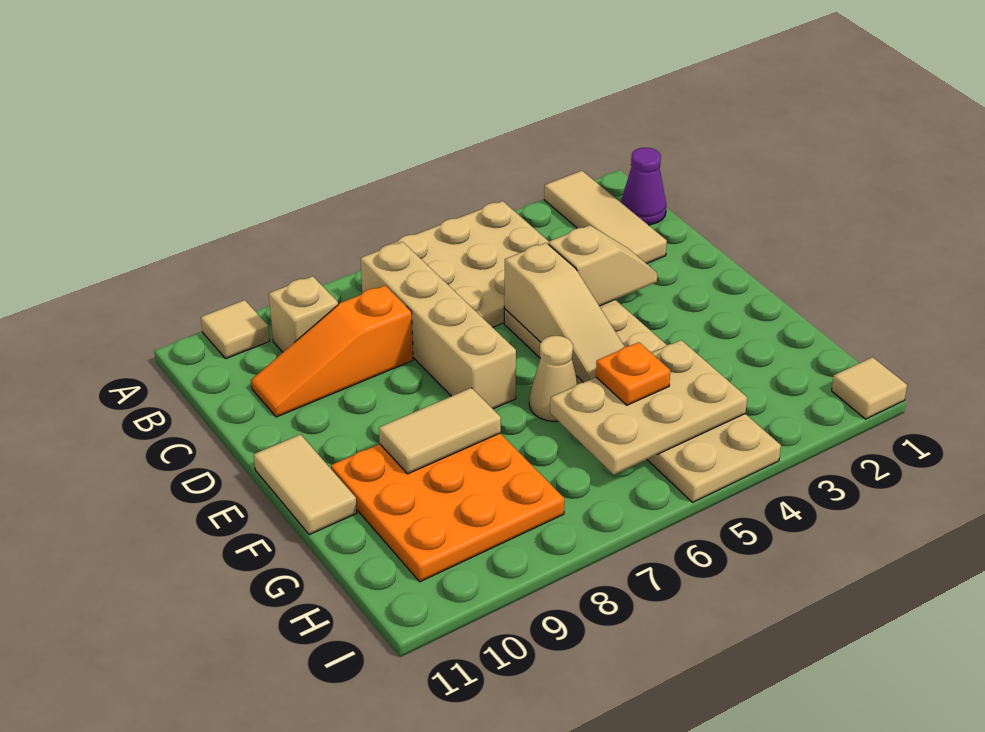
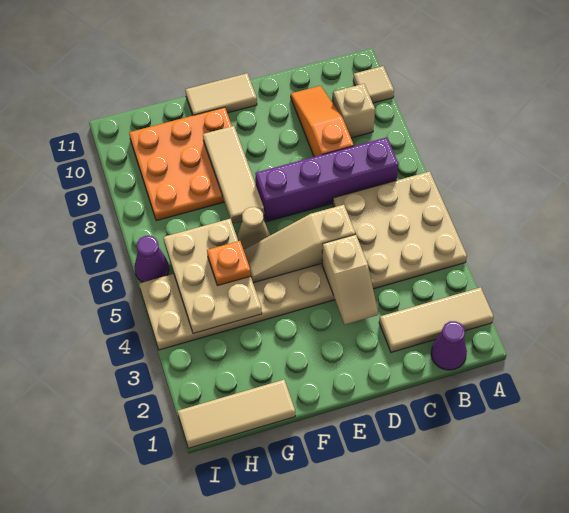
tan 1x4 brick [360,242,516,409] -> purple 1x4 brick [256,137,398,222]
tan 1x2 tile [379,388,501,474] -> tan 1x3 tile [203,126,264,224]
tan 1x1 tile [832,357,907,419] -> tan 1x3 tile [178,380,295,448]
none -> purple 1x1 cone [134,236,169,282]

